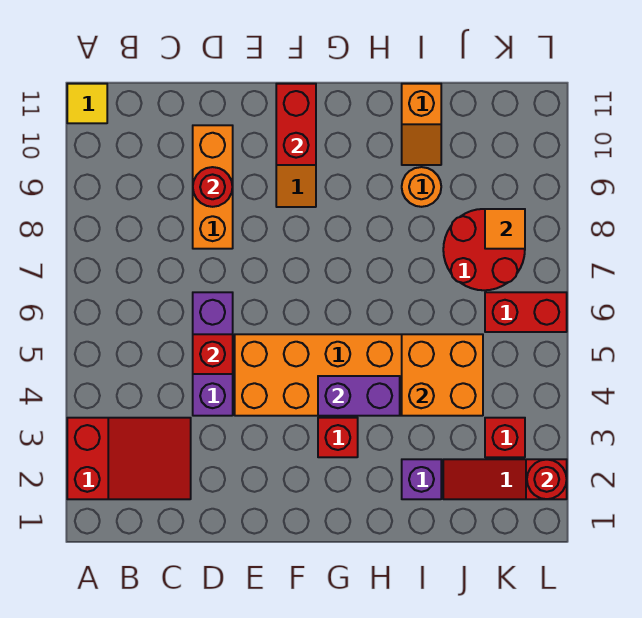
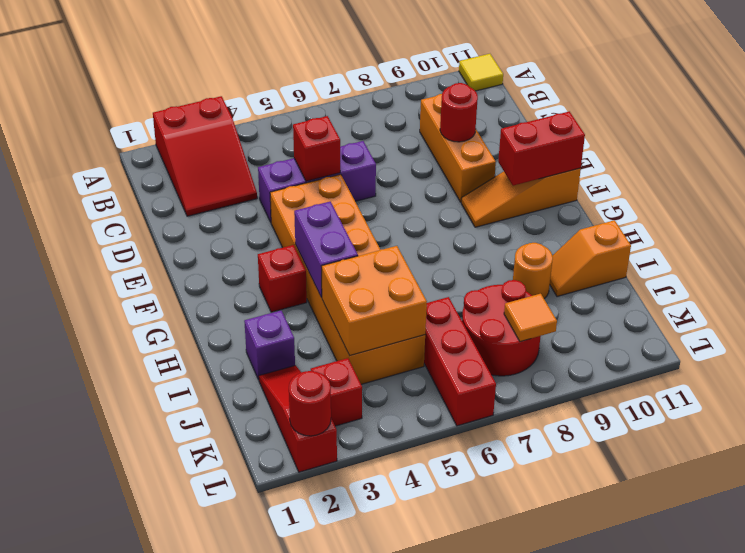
orange 1x3 brick [193,125,233,249] -> orange 1x3 brick turned to [420,94,496,202]
red 1x2 brick [485,292,567,332] -> red 1x3 brick [424,297,496,426]

